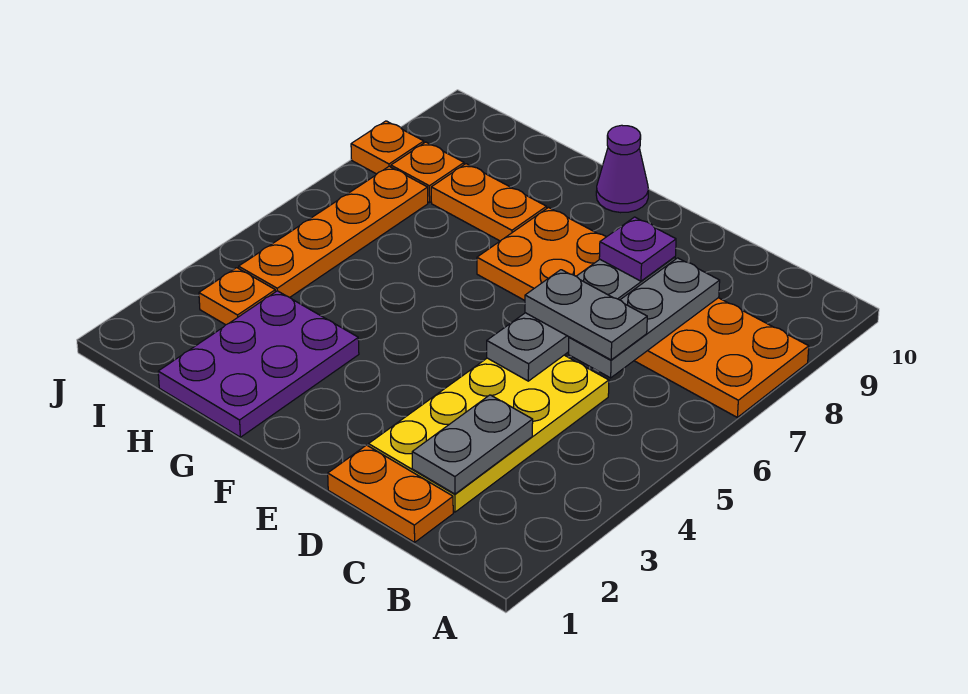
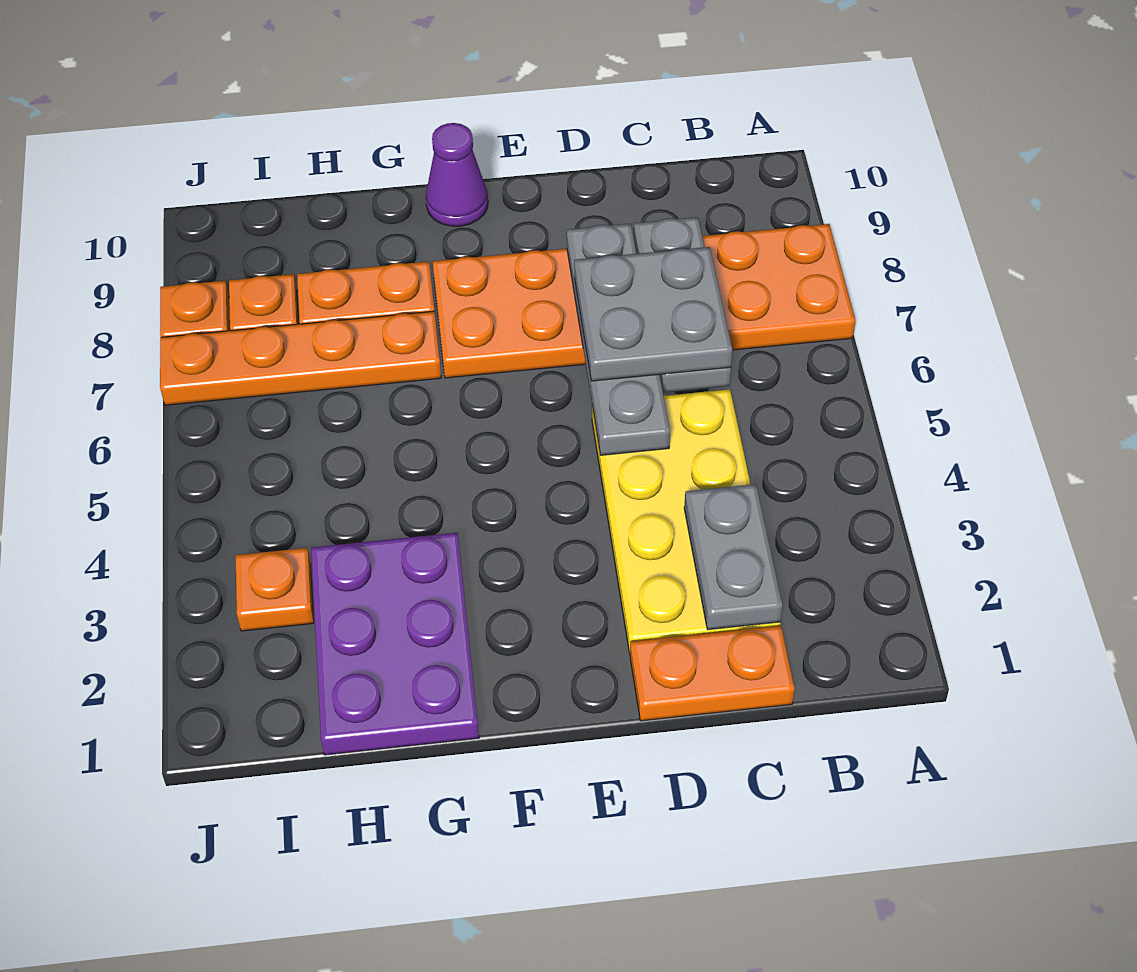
grey 1x2 plate [525,270,647,360] -> grey 2x2 plate [574,247,732,381]
purple 1x1 plate [599,217,676,281] -> none
orange 1x4 plate [239,166,428,297] -> orange 1x4 plate turned to [160,311,441,405]

